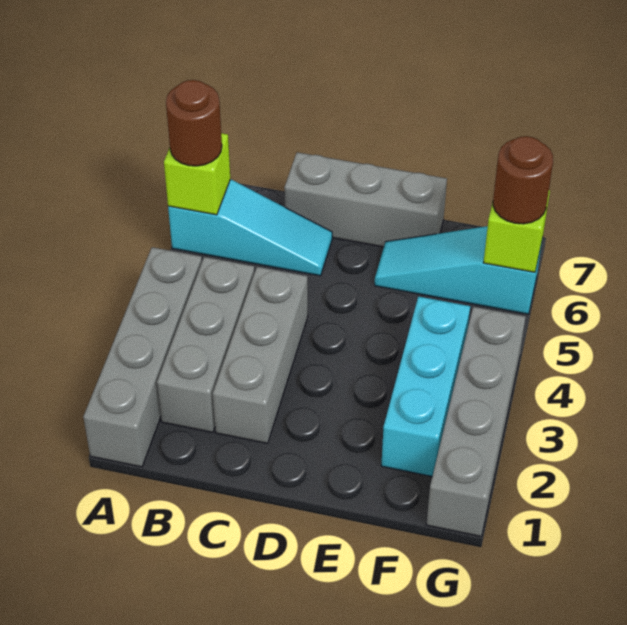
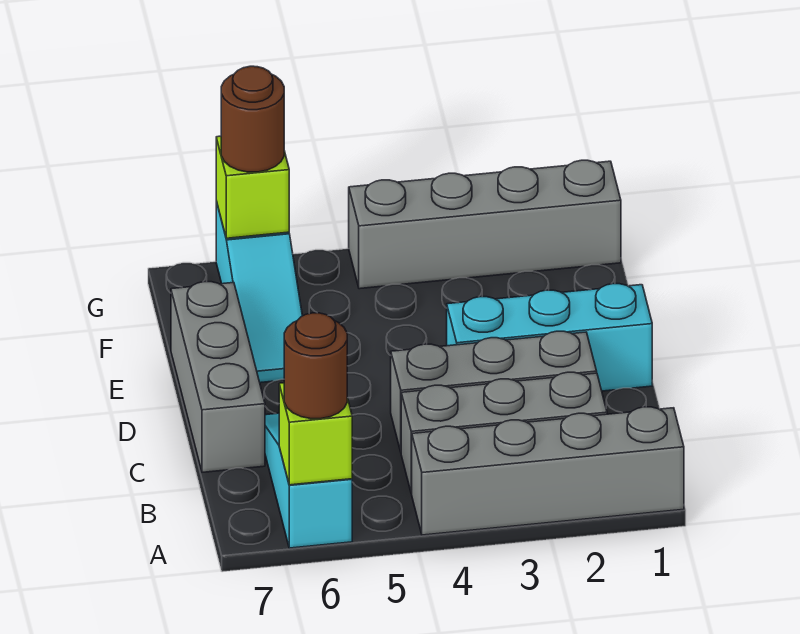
cyan 1x3 brick [381,297,470,476] -> cyan 1x3 brick moved to [447,284,652,391]

